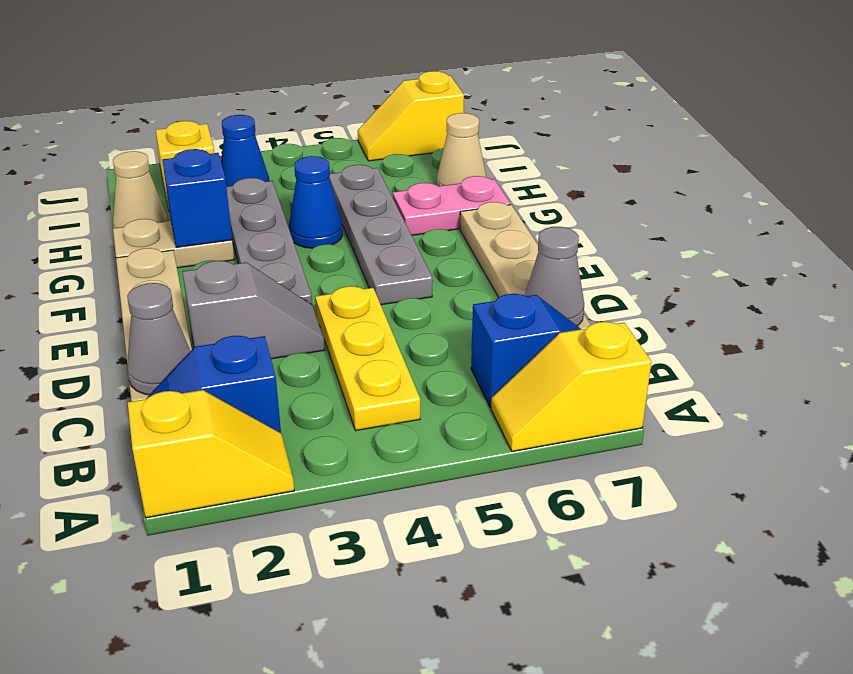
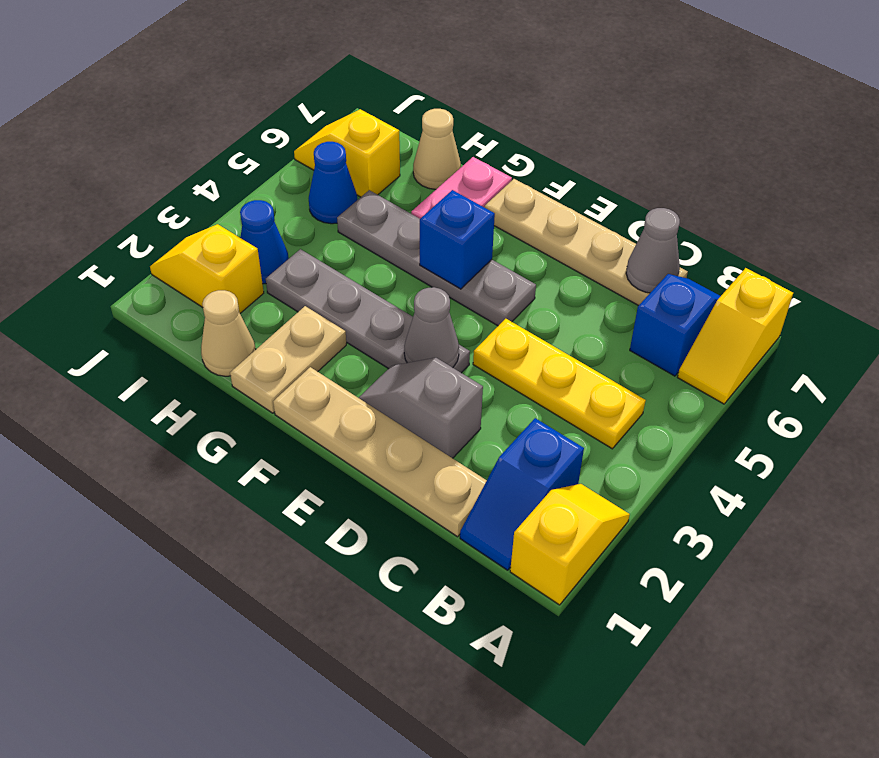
grey 1x1 cone [127,283,190,395] -> grey 1x1 cone moved to [404,287,459,368]
grey 1x2 slope [183,261,325,359] -> grey 1x2 slope turned to [359,358,483,458]
blue 1x1 brick [162,149,232,248] -> blue 1x1 brick moved to [420,190,495,289]
blue 1x1 cone [289,156,343,248] -> blue 1x1 cone moved to [309,142,357,224]
yellow 1x2 slope [358,71,464,161] -> yellow 1x2 slope turned to [294,109,400,197]

